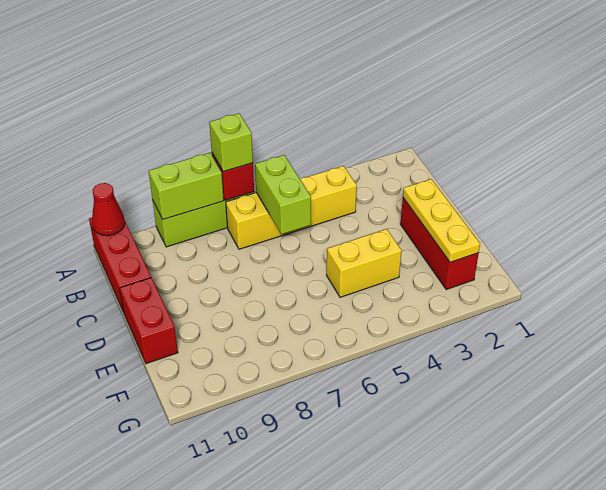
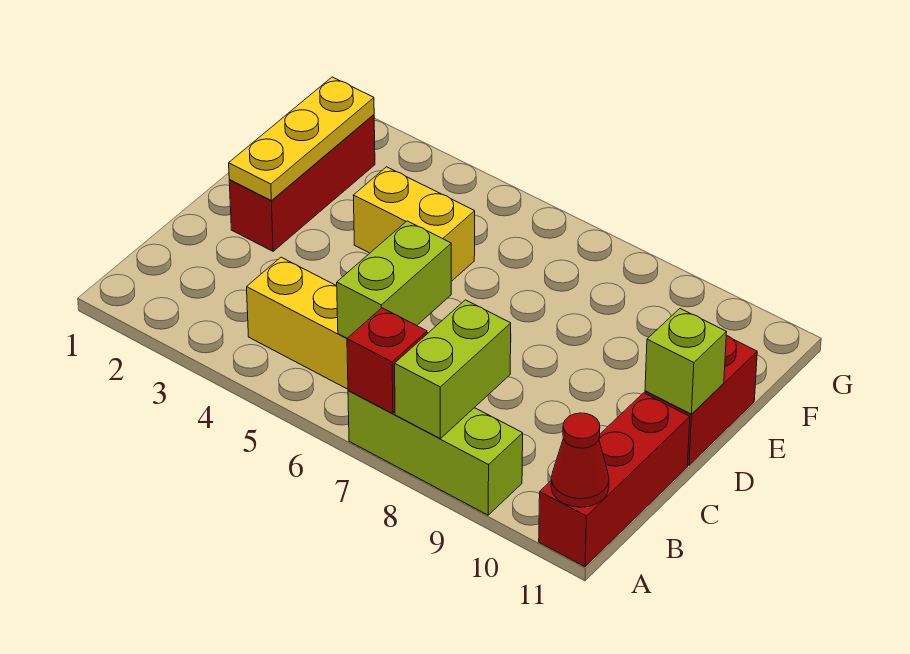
lime 1x1 brick [209,113,253,172] -> lime 1x1 brick moved to [645,309,727,414]
lime 1x2 brick [149,153,224,219] -> lime 1x2 brick turned to [395,300,511,439]

